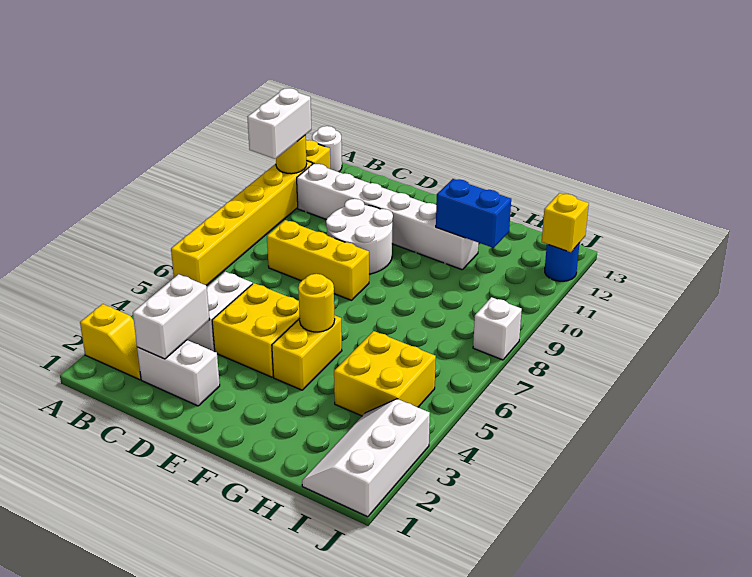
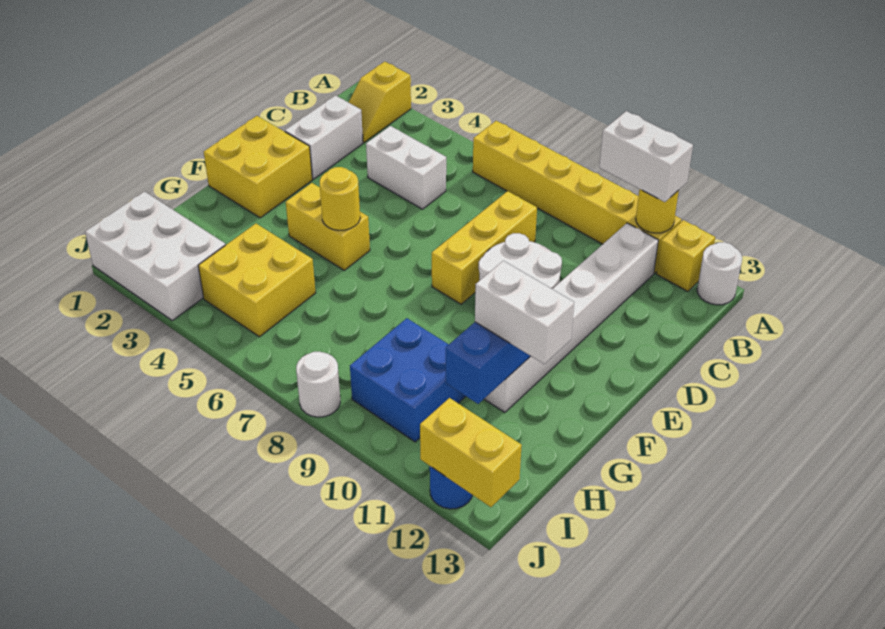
white 1x2 brick [133,274,210,359] -> white 1x2 brick moved to [475,261,574,364]
yellow 2x2 brick [212,283,300,377] -> yellow 2x2 brick moved to [204,116,312,218]
none -> blue 2x2 brick [350,318,466,442]
white 2x3 slope [302,399,430,517] -> white 2x3 brick [85,192,225,321]
white 1x1 brick [473,297,522,360] -> white 1x1 round brick [296,352,340,417]
yellow 1x1 brick [542,193,589,252] -> yellow 1x2 brick [420,398,522,507]

